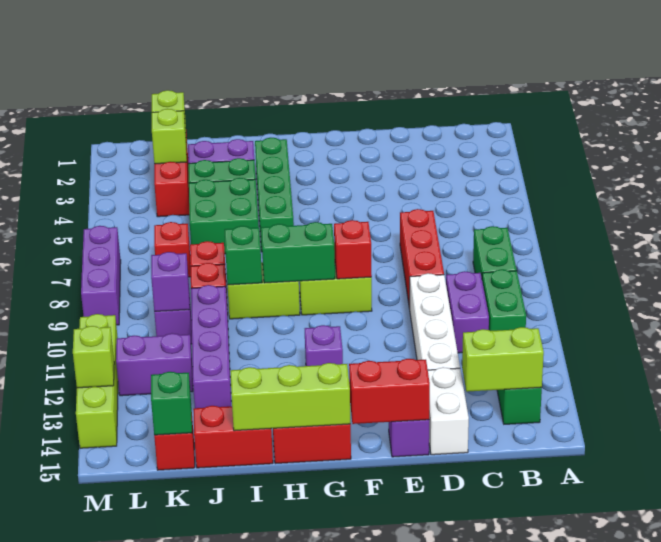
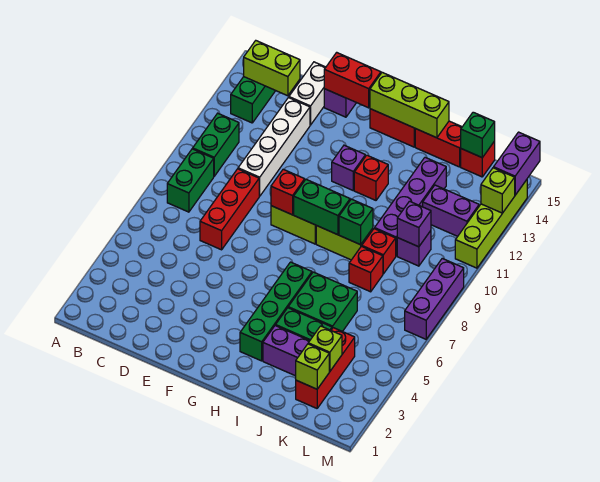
purple 1x2 brick [446,271,489,353] -> purple 1x2 brick moved to [494,132,540,195]
red 1x1 brick [154,222,191,277] -> red 1x1 brick moved to [354,155,388,200]

